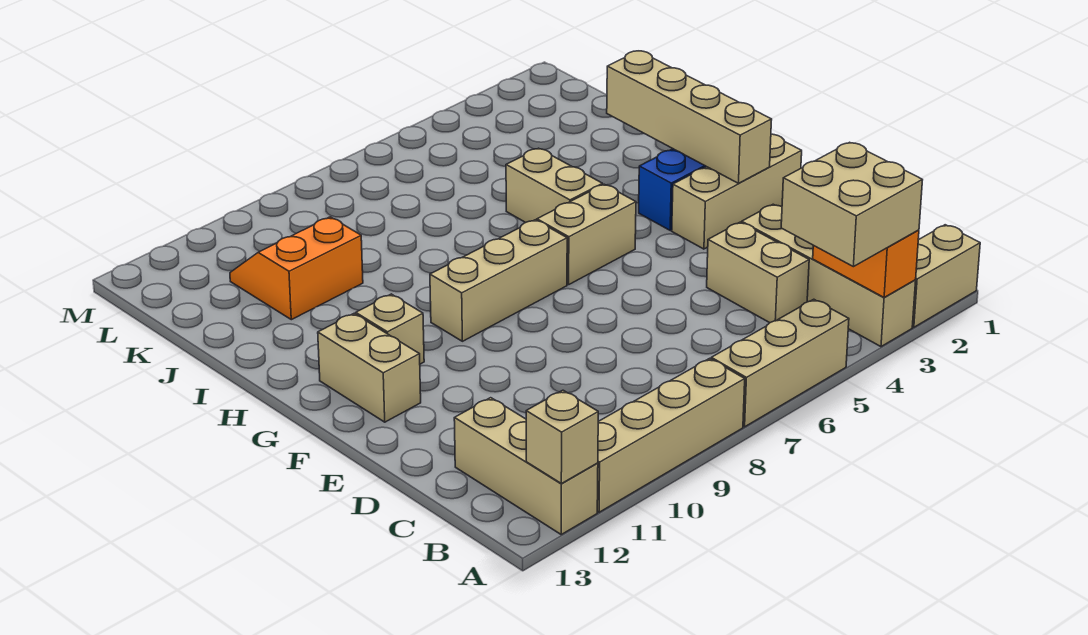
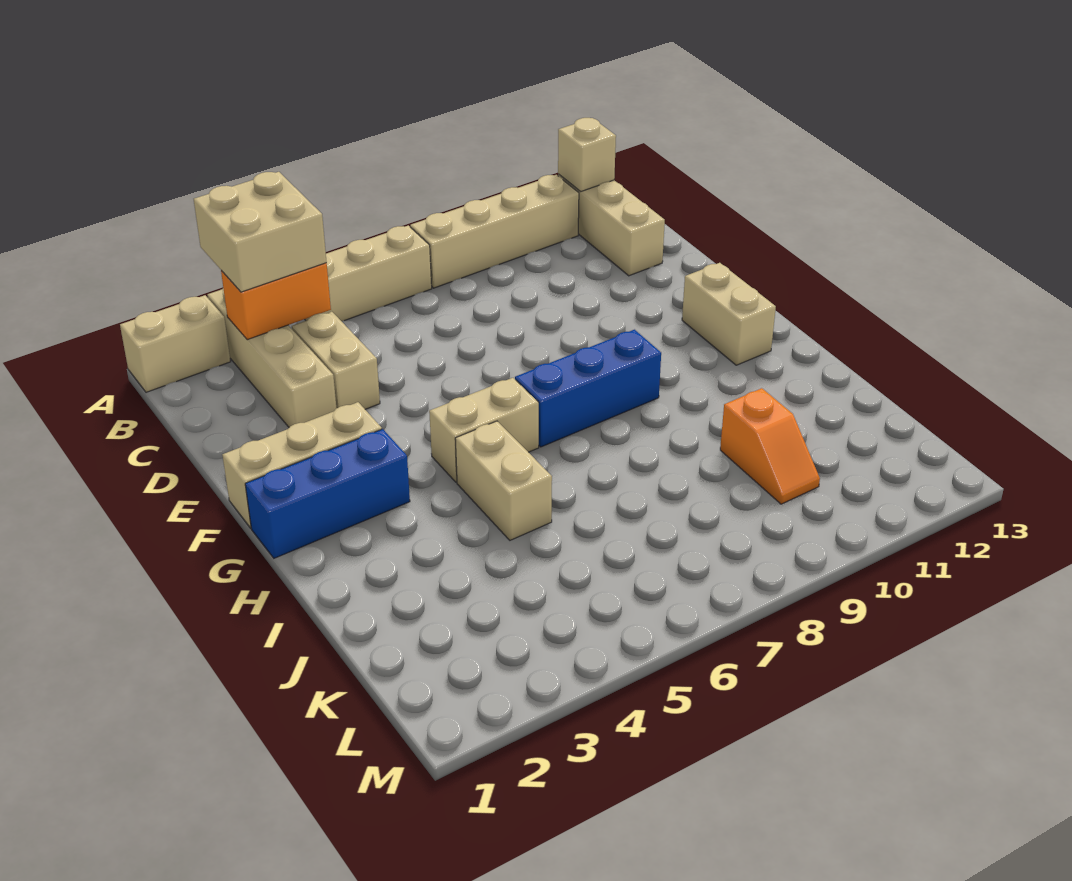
orange 1x2 brick [813,230,919,298] -> orange 1x2 brick turned to [221,263,331,340]
tan 1x4 brick [607,51,772,183] -> none
tan 1x3 brick [430,220,567,341] -> blue 1x3 brick [515,330,661,447]
tan 1x1 brick [356,294,424,364] -> none
orange 2x2 slope [230,217,363,320] -> orange 1x2 slope [720,388,820,504]

